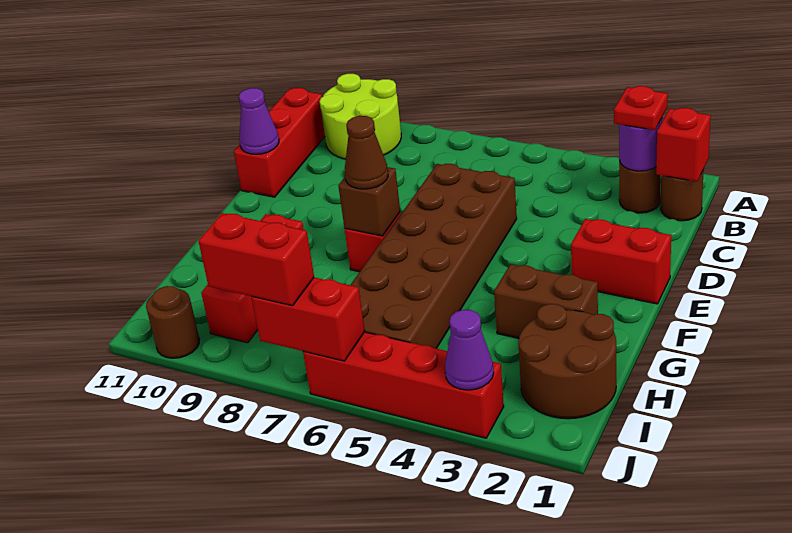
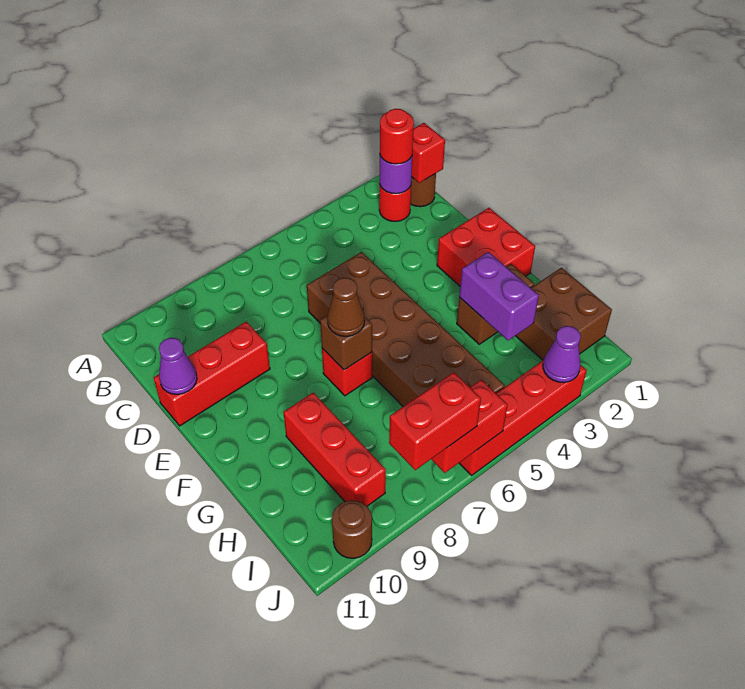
lime 2x2 round brick [319,74,401,159] -> none
brown 1x1 round brick [619,160,661,213] -> red 1x1 round brick [379,186,411,221]
red 1x1 plate [614,86,668,130] -> red 1x1 round brick [380,109,414,164]
red 1x3 brick [234,88,325,197] -> red 1x3 brick turned to [154,322,270,426]
red 1x2 brick [571,219,671,304] -> red 2x2 brick [437,208,535,286]
none -> purple 1x2 brick [459,252,539,340]
brown 2x2 round brick [518,304,616,419] -> brown 2x2 brick [516,268,612,360]

